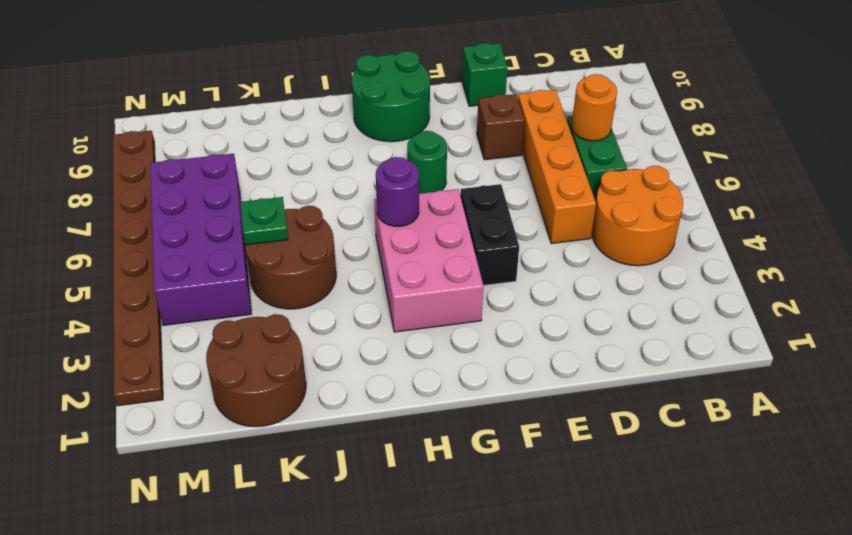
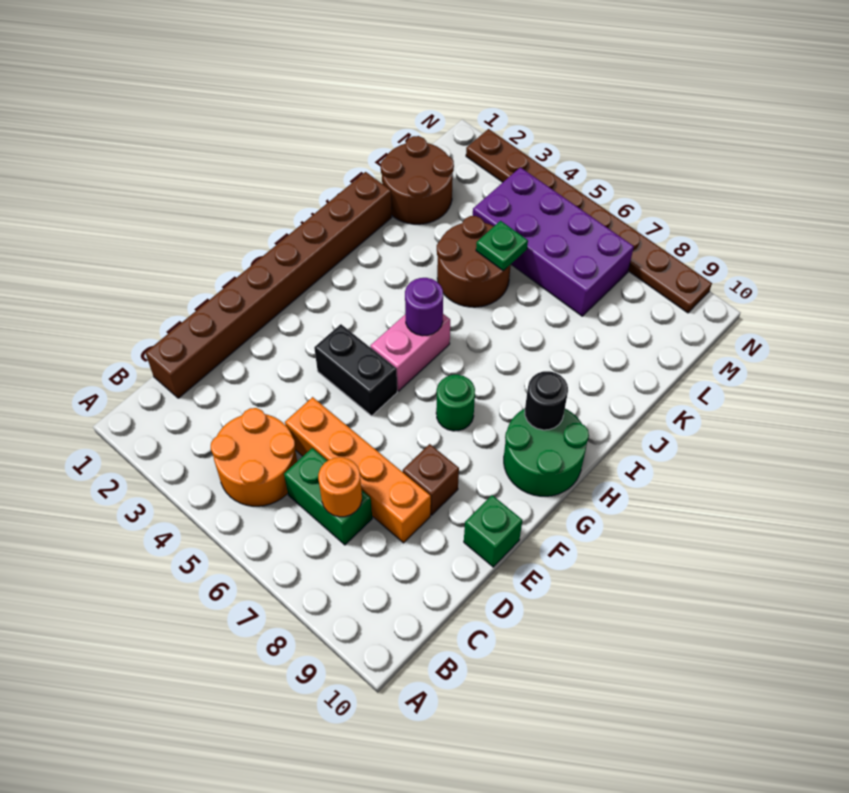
none -> brown 1x8 brick [145,172,392,398]
pink 2x3 brick [374,189,484,332] -> pink 1x2 brick [371,314,450,391]
none -> black 1x1 round brick [525,371,568,430]

